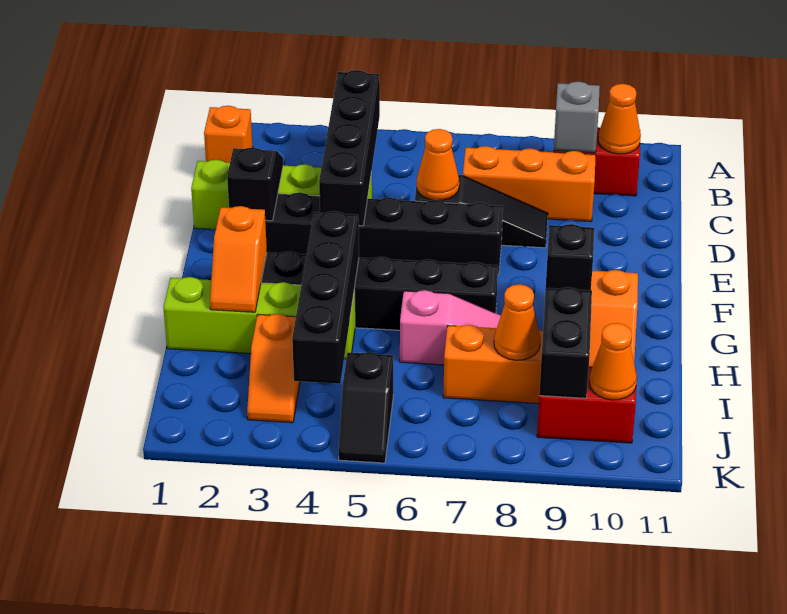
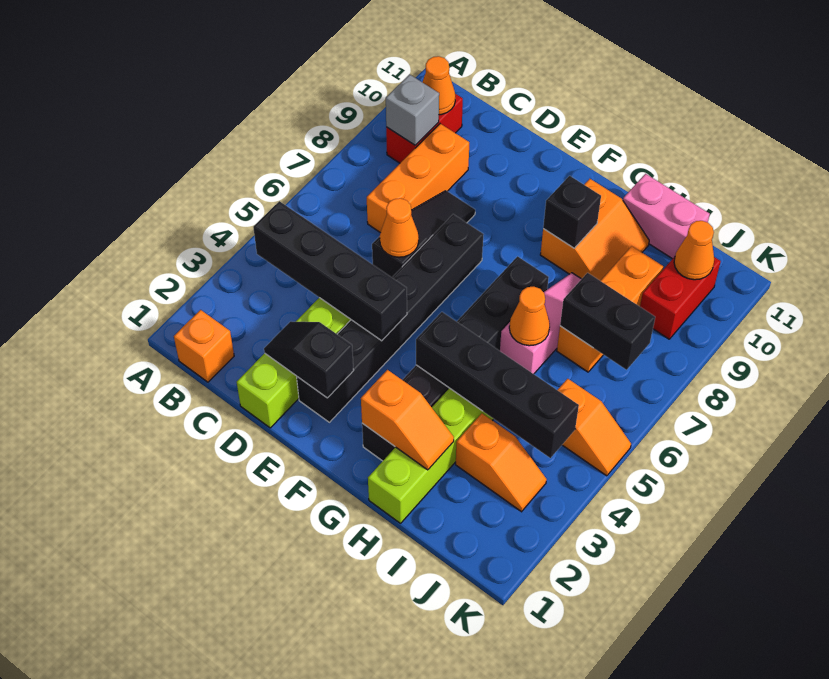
none -> pink 1x2 brick [623,174,710,259]
orange 1x1 cone [494,284,540,360] -> orange 1x1 cone moved to [509,287,550,346]
black 1x2 brick [539,287,592,398] -> black 1x2 brick moved to [560,273,655,370]
black 1x2 slope [339,352,393,463] -> orange 1x2 slope [558,379,631,476]

